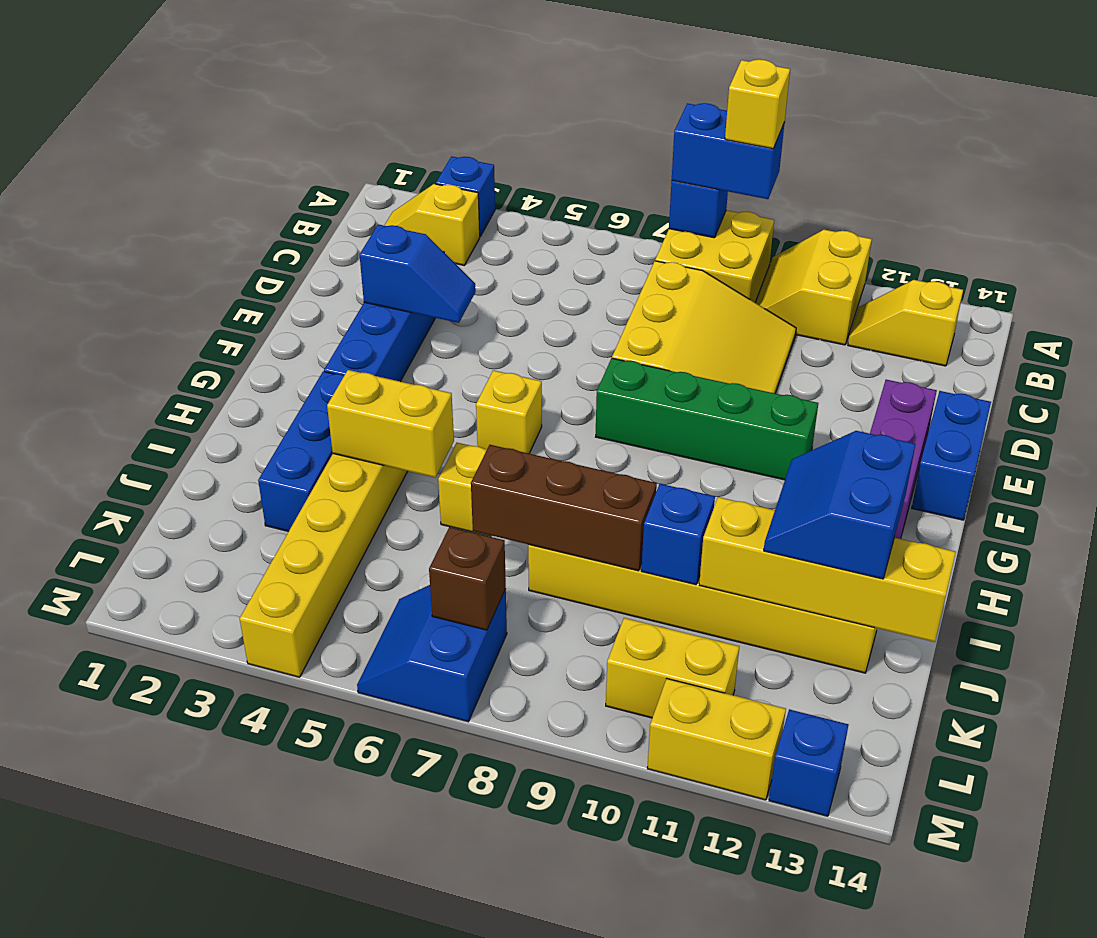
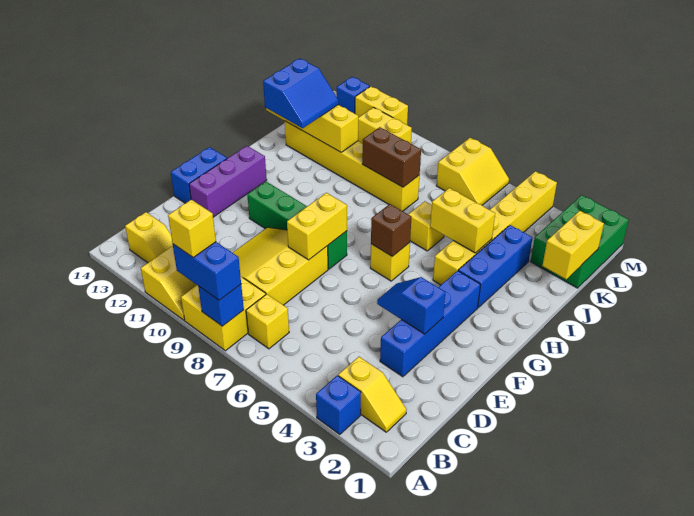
none -> yellow 1x1 brick [246,294,289,349]
none -> yellow 1x2 brick [287,193,347,260]
none -> yellow 1x2 brick [542,211,604,279]
brown 1x3 brick [471,445,657,571] -> brown 1x2 brick [362,127,421,187]
blue 1x1 brick [641,484,715,585] -> none
none -> green 2x3 brick [531,195,629,288]
blue 2x2 slope [357,585,507,722] -> yellow 2x2 slope [437,138,509,205]
brown 1x1 brick [429,527,506,630] -> brown 1x1 brick moved to [371,204,411,256]

